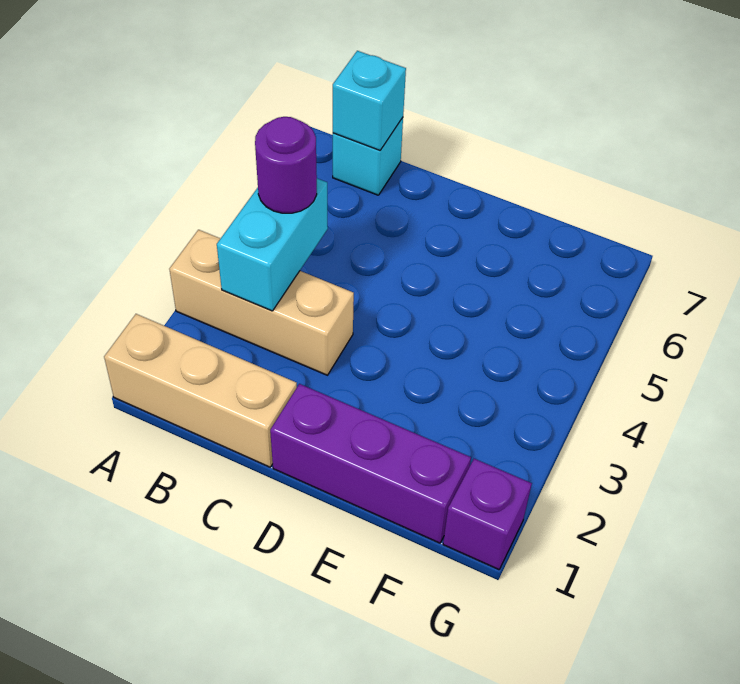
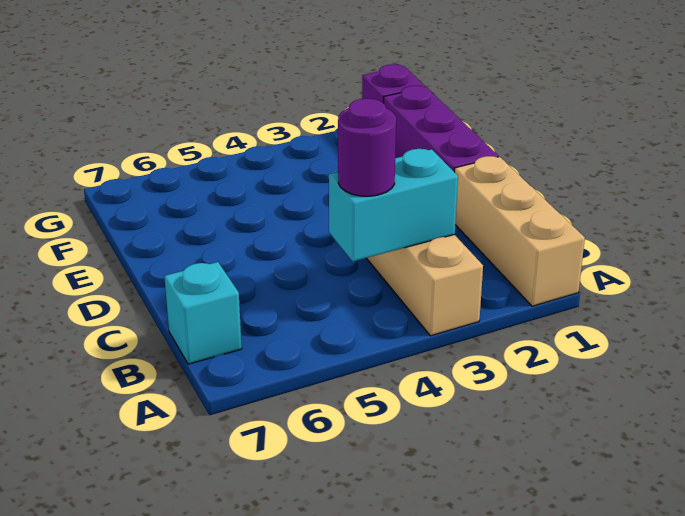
cyan 1x1 brick [333,51,406,150] -> none

